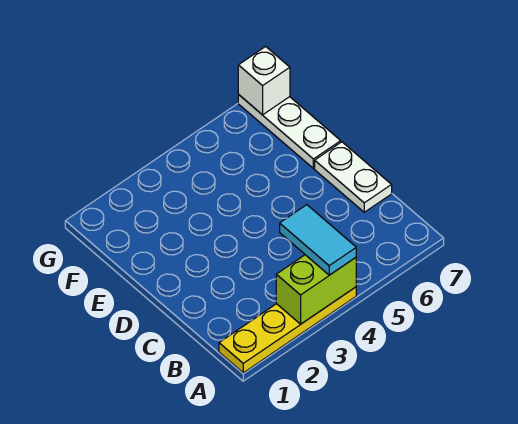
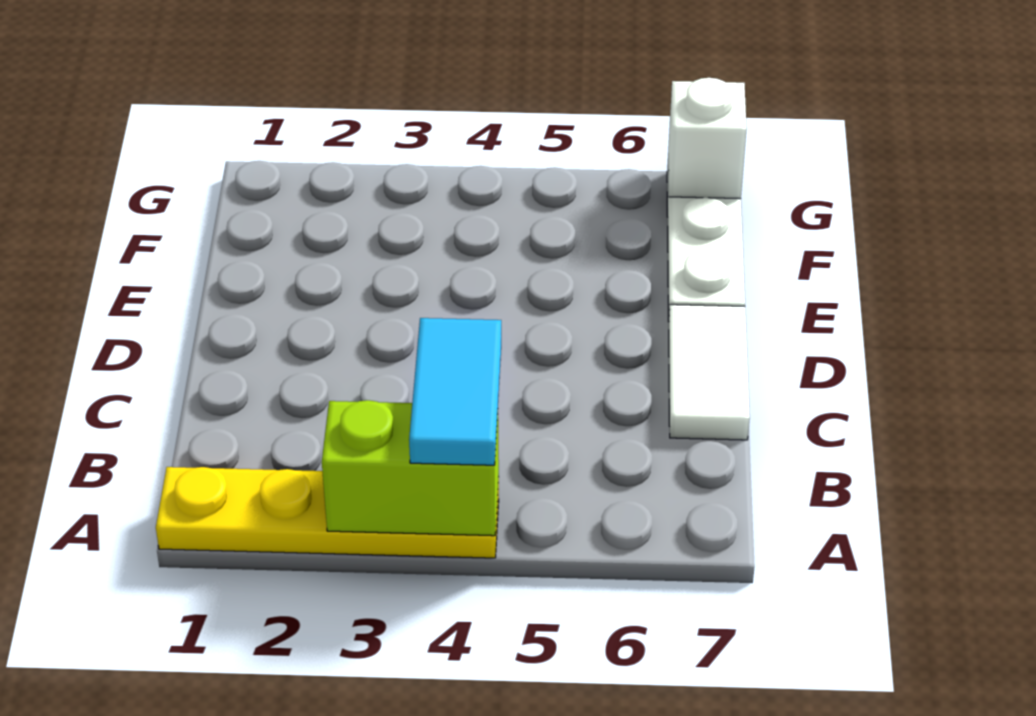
white 1x2 plate [315,142,392,212] -> white 1x2 tile [669,305,750,440]

